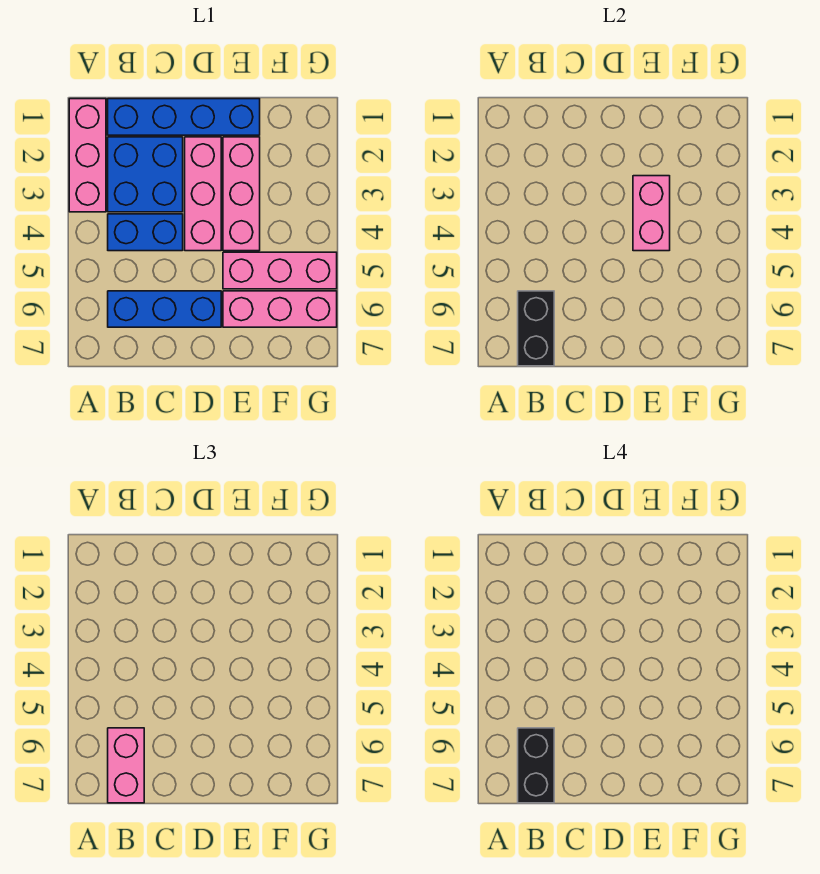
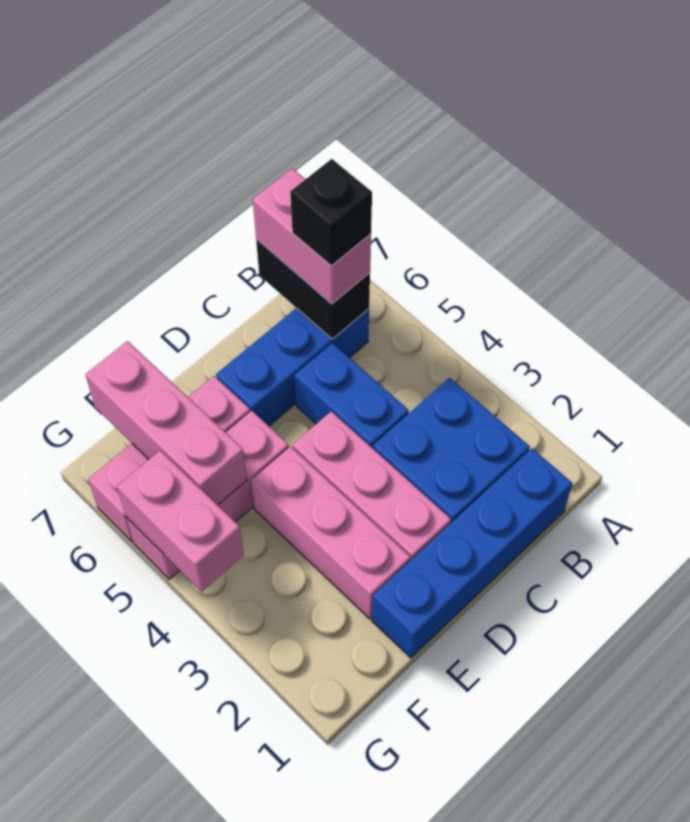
pink 1x3 brick [69,99,106,212] -> pink 1x3 brick moved to [85,341,247,505]
blue 1x2 brick [108,214,183,251] -> blue 1x2 brick turned to [294,343,409,448]
black 1x2 brick [518,728,554,803] -> black 1x1 brick [290,159,372,266]
pink 1x2 brick [633,176,670,251] -> pink 1x2 brick moved to [117,450,244,592]

